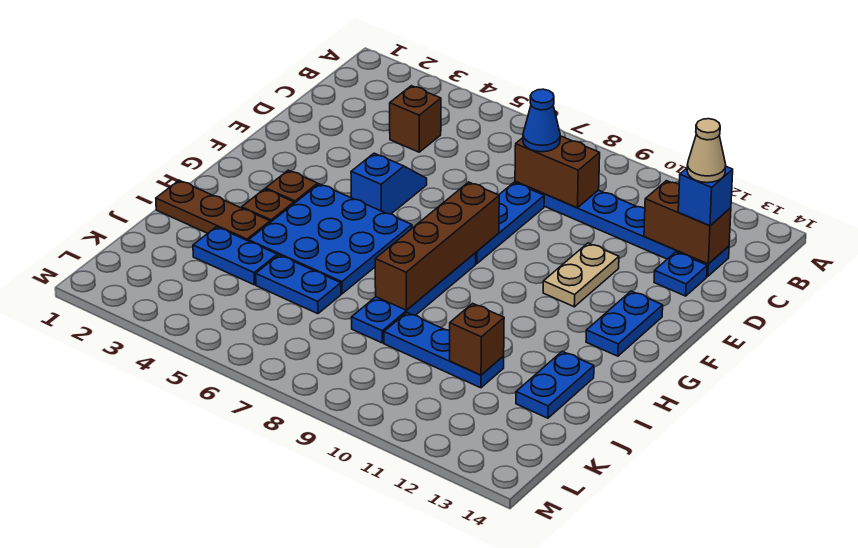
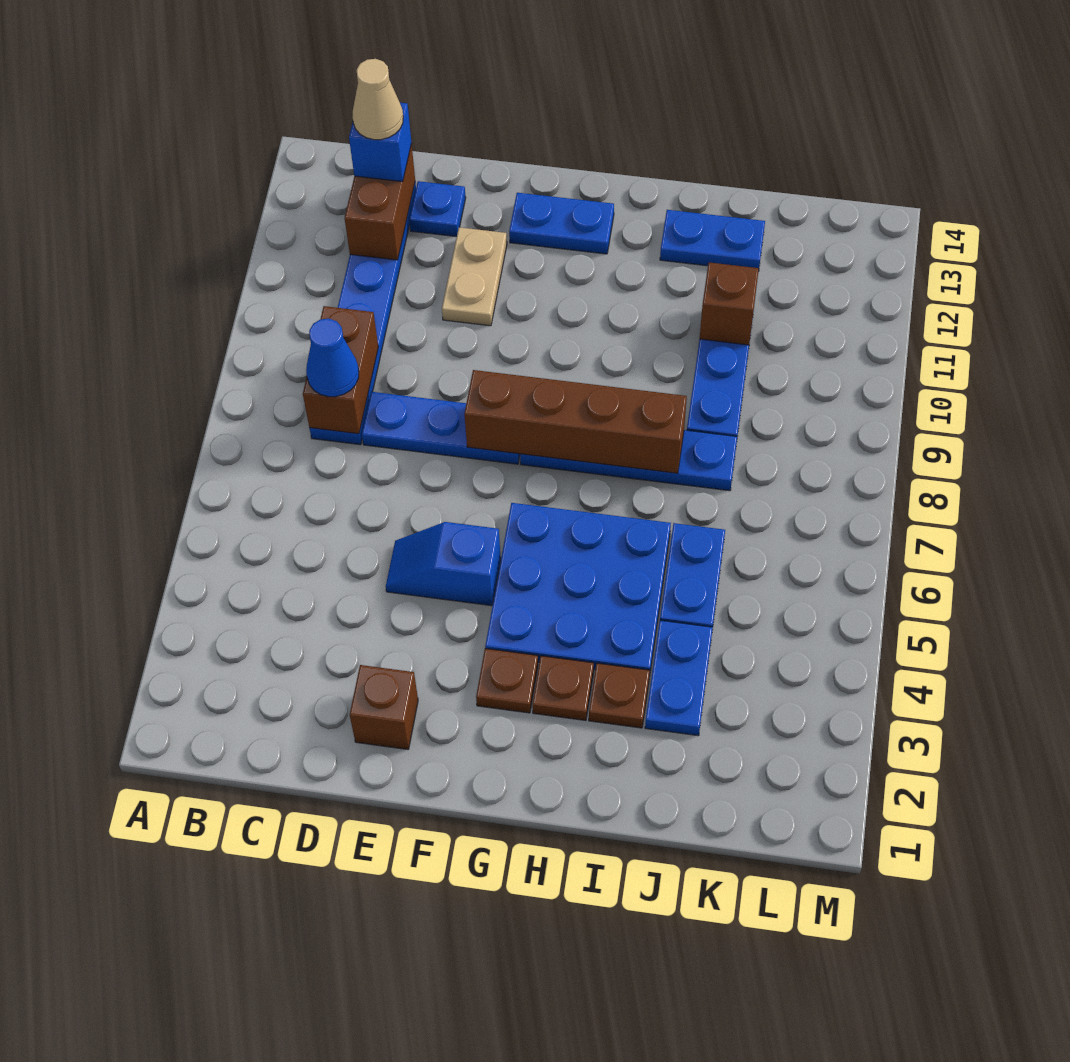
brown 1x1 brick [390,86,441,152] -> brown 1x1 brick moved to [350,665,418,749]
tan 1x2 plate [543,243,619,307] -> tan 1x2 plate turned to [442,227,507,326]
brown 1x3 plate [156,180,270,241] -> brown 1x1 plate [589,663,650,728]

